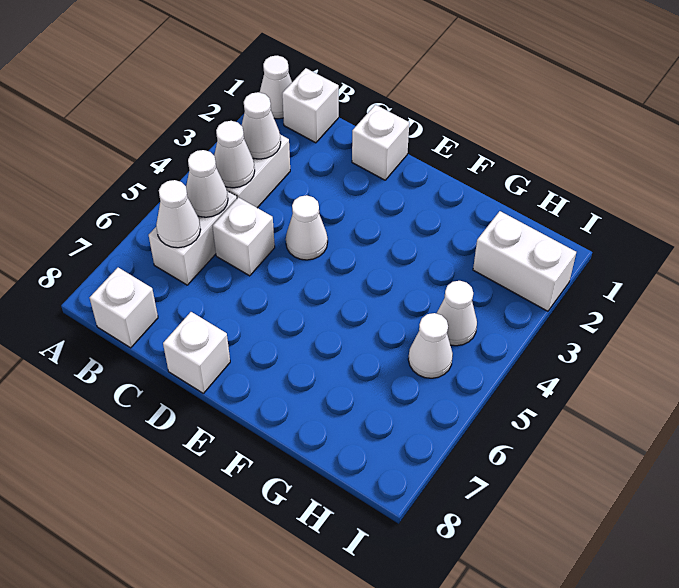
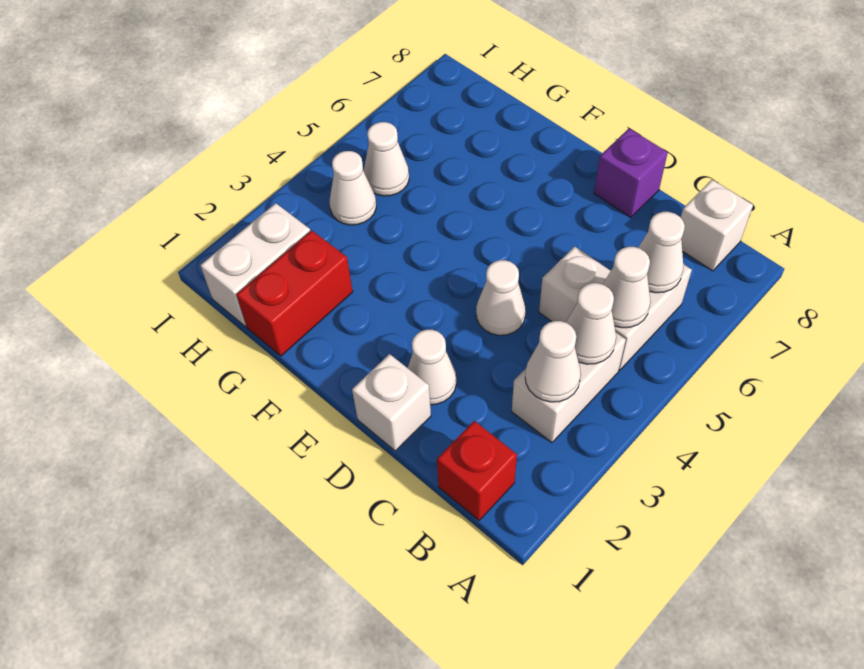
white 1x1 cone [260,56,292,119] -> white 1x1 cone moved to [408,330,456,405]
white 1x1 brick [282,68,339,143] -> red 1x1 brick [437,421,517,520]
white 1x1 brick [163,312,230,393] -> purple 1x1 brick [594,129,668,217]
none -> red 1x2 brick [236,230,353,356]
white 1x2 brick [473,211,576,311] -> white 1x2 brick turned to [200,203,310,326]

